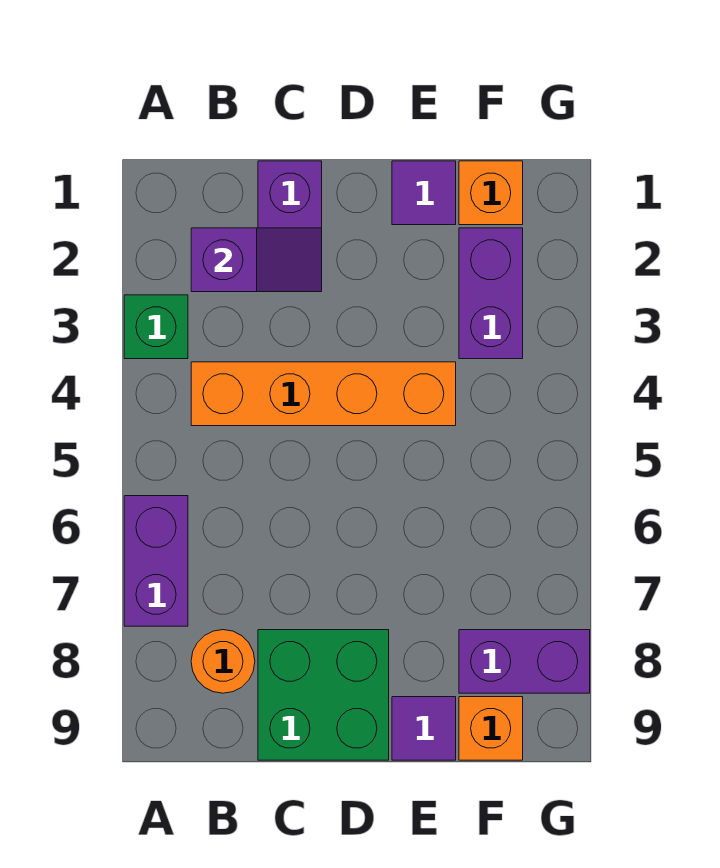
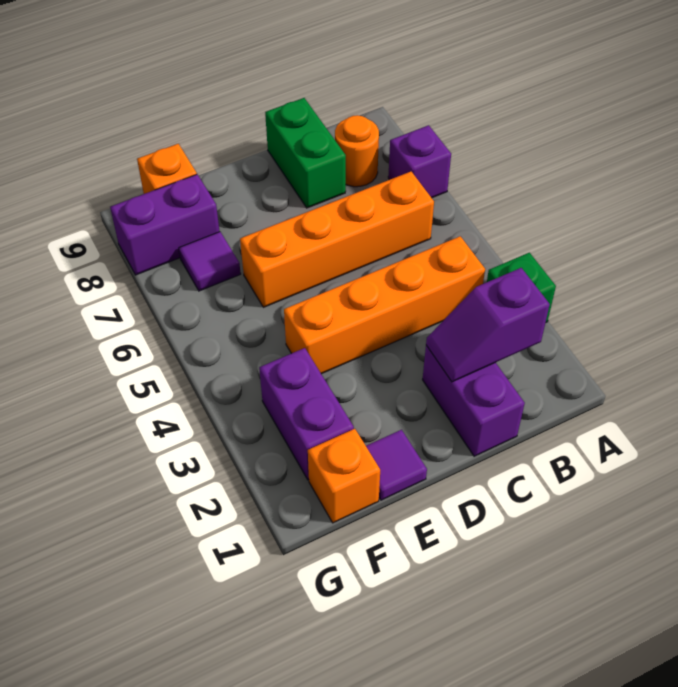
purple 1x2 brick [124,496,188,626] -> purple 1x1 brick [388,125,451,198]
none -> orange 1x4 brick [240,172,434,307]
green 2x2 brick [258,630,389,760] -> green 1x2 brick [265,98,346,208]
purple 1x1 tile [392,697,456,760] -> purple 1x1 tile moved to [179,232,241,291]

